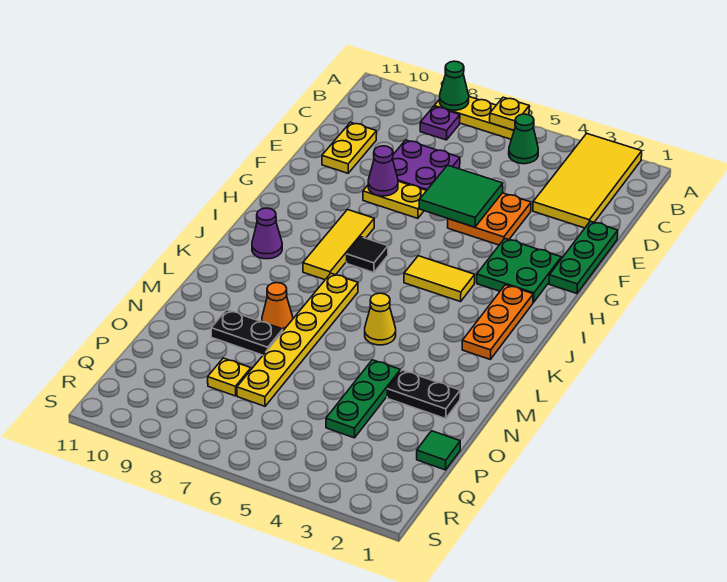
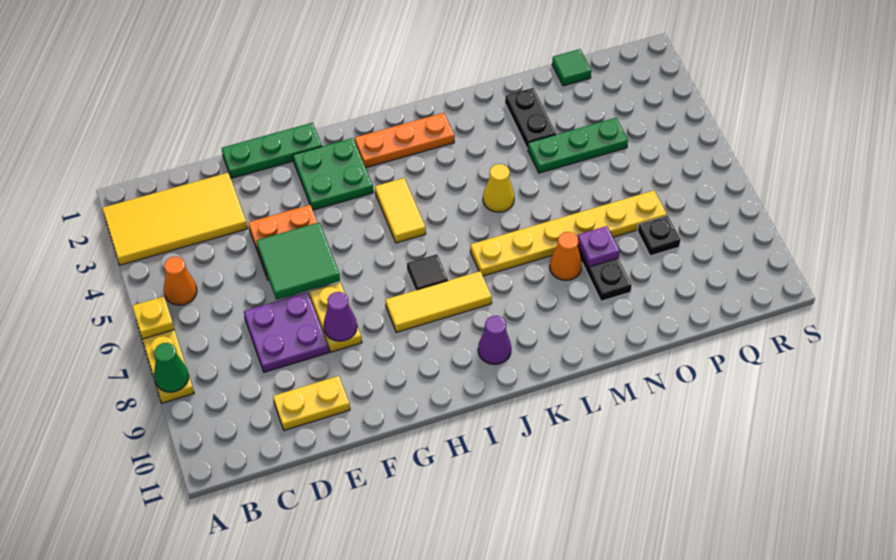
green 1x1 cone [509,114,538,164] -> orange 1x1 cone [164,257,197,305]
purple 1x1 plate [420,107,460,140] -> purple 1x1 plate moved to [577,226,620,267]
yellow 1x1 plate [208,358,251,396] -> black 1x1 plate [637,216,680,256]

